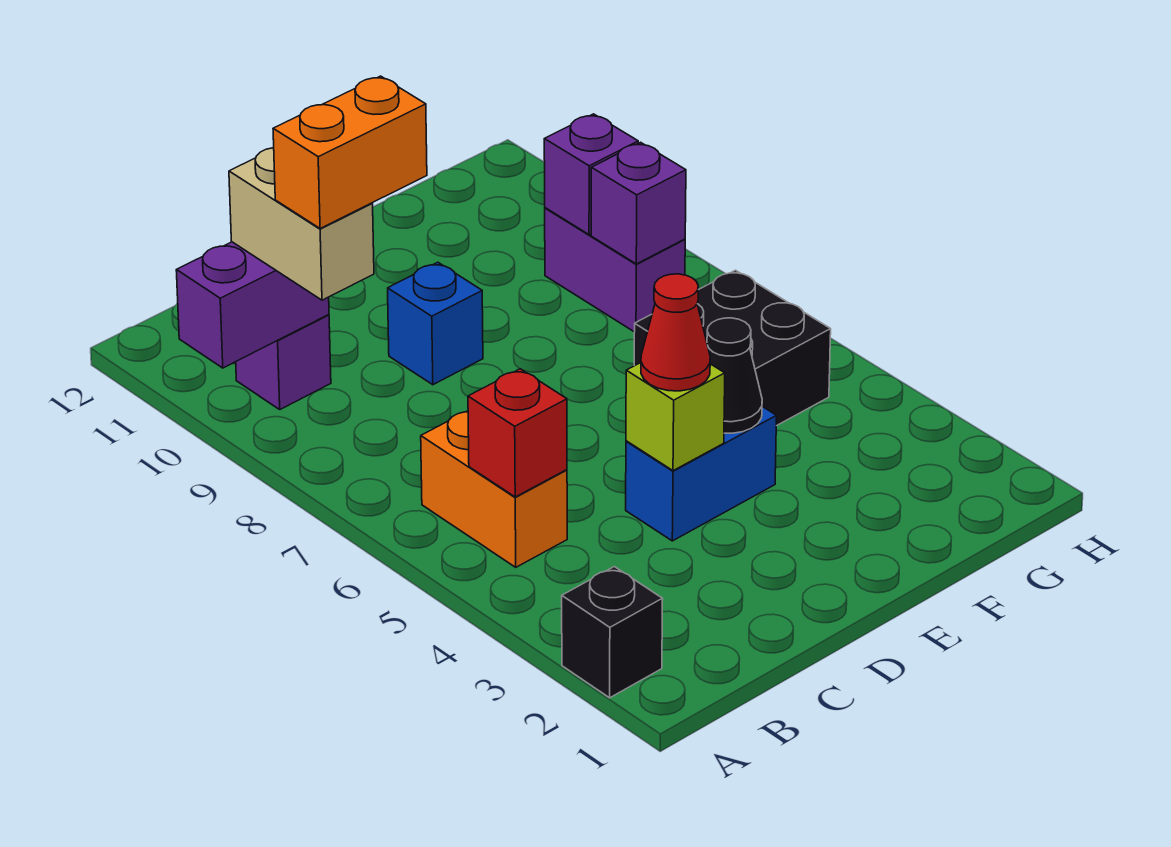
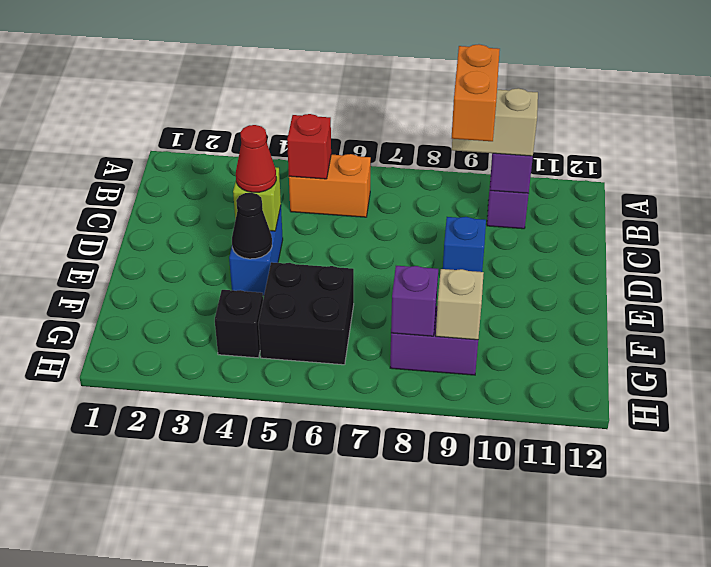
black 1x1 brick [562,567,663,698] -> black 1x1 brick moved to [215,290,263,358]
purple 1x1 brick [544,114,638,235] -> tan 1x1 brick [436,269,484,340]

